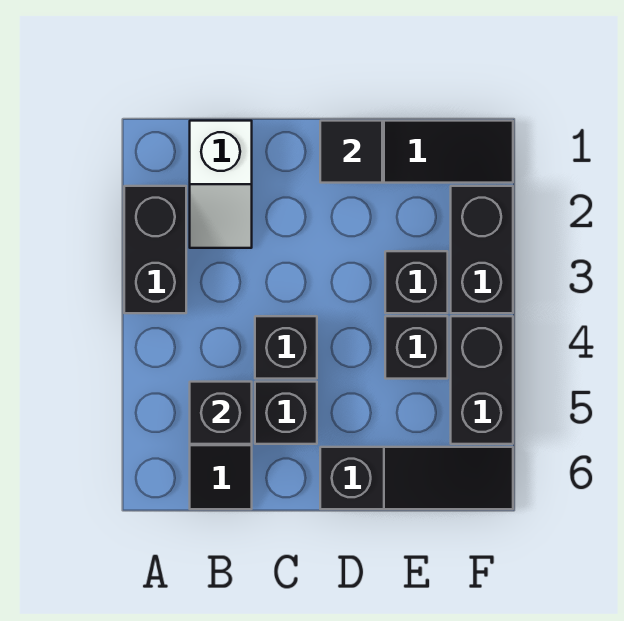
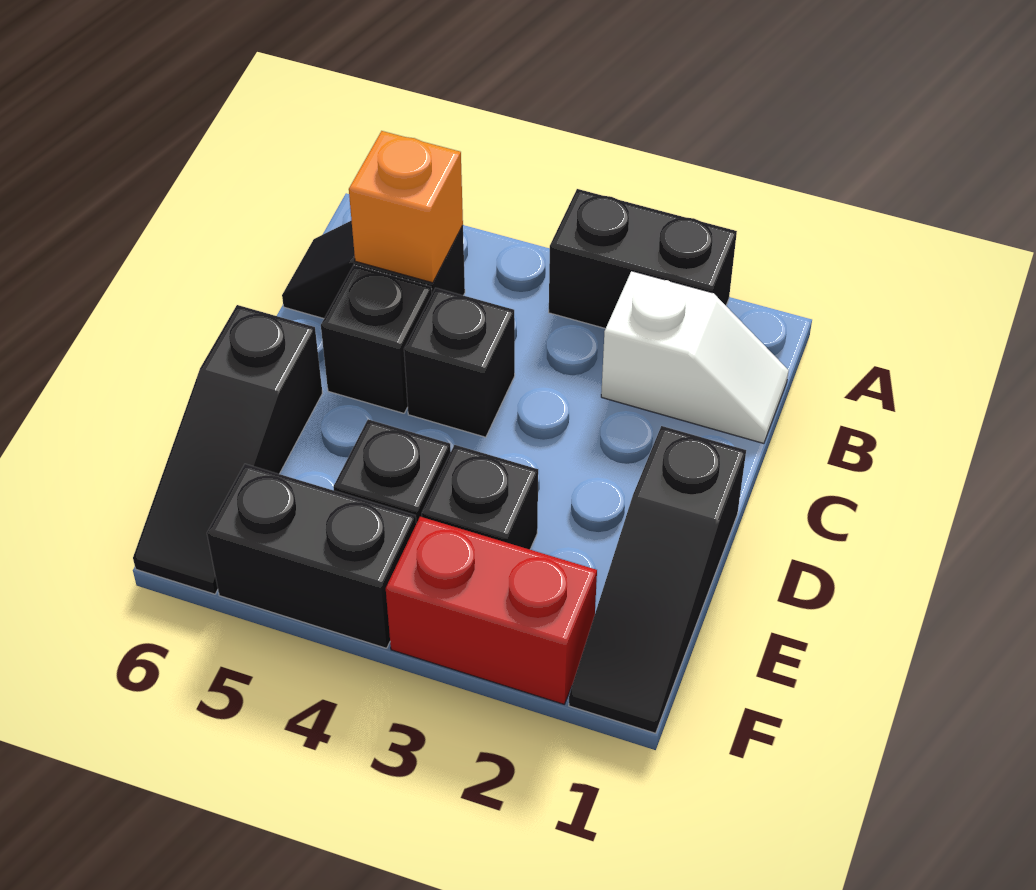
white 1x2 slope [190,121,252,248] -> white 1x2 slope turned to [601,271,789,444]
black 1x1 brick [190,382,252,444] -> orange 1x1 brick [349,131,463,283]
black 1x1 tile [320,121,382,183] -> none
black 1x2 brick [451,186,513,313] -> red 1x2 brick [386,517,597,704]

